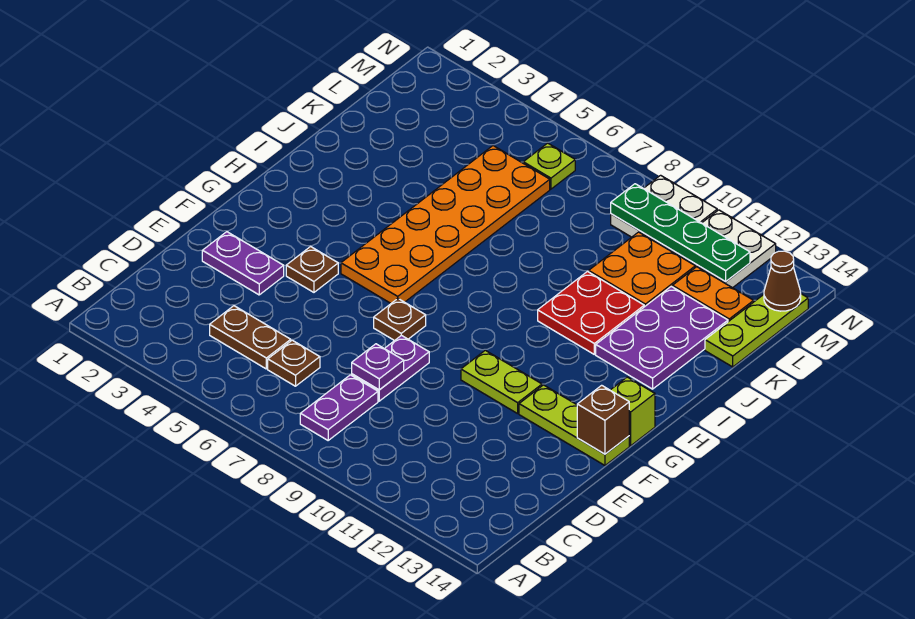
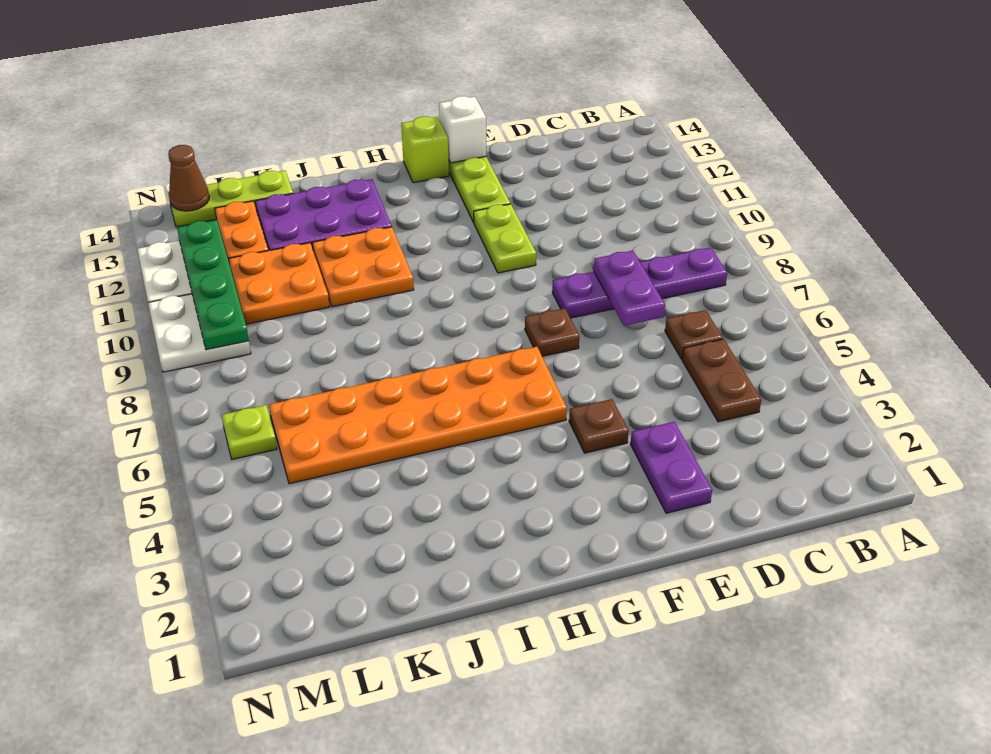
purple 1x1 plate [352,344,404,390] -> purple 1x2 plate [594,251,665,326]
brown 1x1 brick [577,385,629,454] -> white 1x1 brick [439,96,486,163]
red 2x2 plate [538,272,644,354] -> orange 2x2 plate [312,227,414,307]

